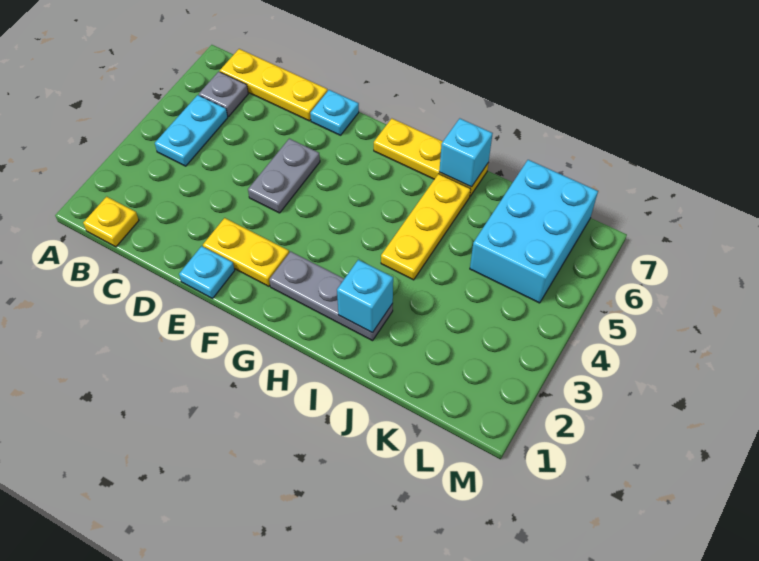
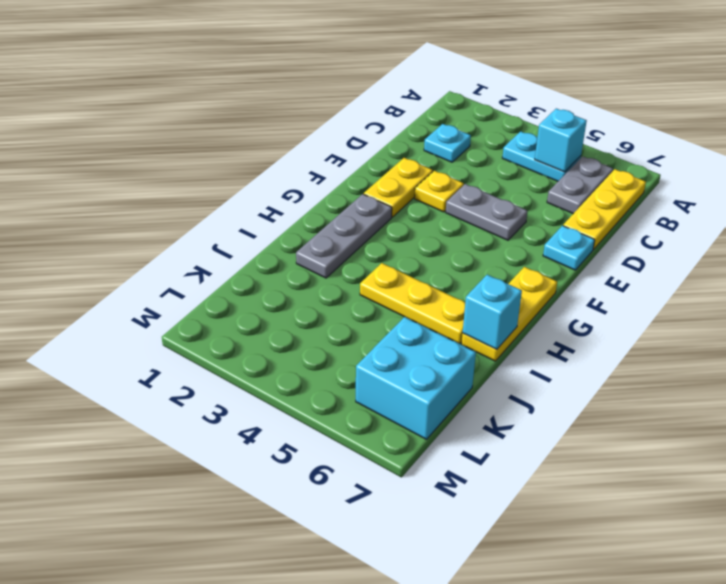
yellow 1x1 plate [83,197,139,247] -> yellow 1x1 plate moved to [415,171,464,212]
grey 1x1 plate [199,72,248,116] -> grey 1x2 plate [547,156,613,214]
cyan 1x1 plate [179,246,235,298] -> cyan 1x1 plate moved to [424,124,471,162]
cyan 1x1 brick [337,260,393,333] -> cyan 1x1 brick moved to [535,109,587,172]
cyan 2x3 brick [470,160,598,303] -> cyan 2x2 brick [356,317,476,439]

